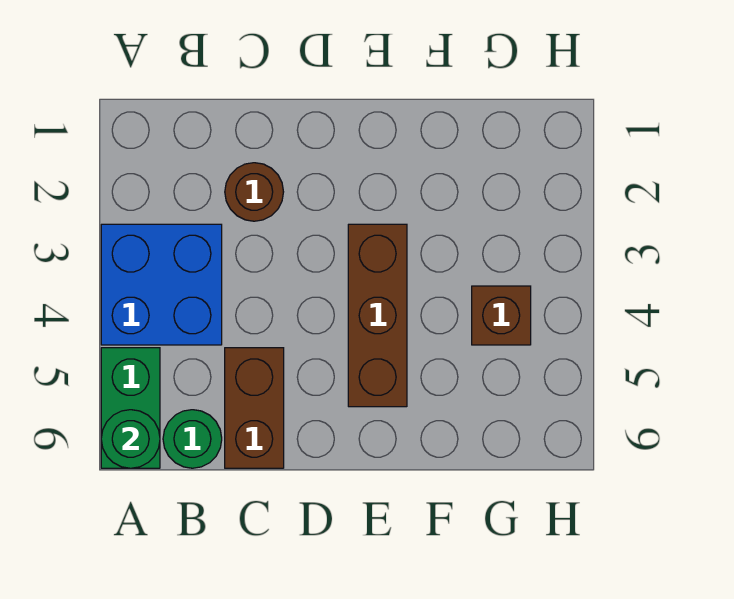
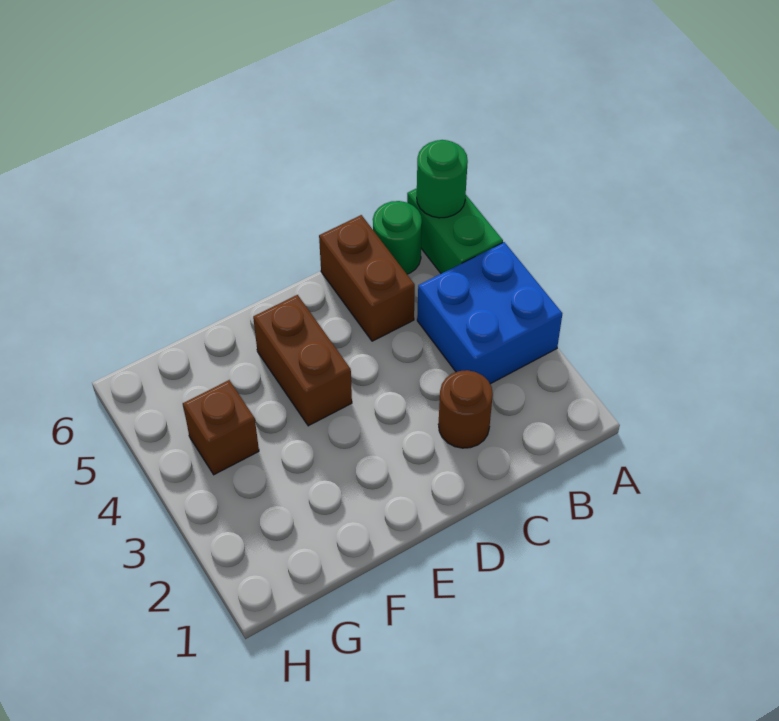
brown 1x3 brick [348,224,407,407] -> brown 1x2 brick [253,295,352,426]

